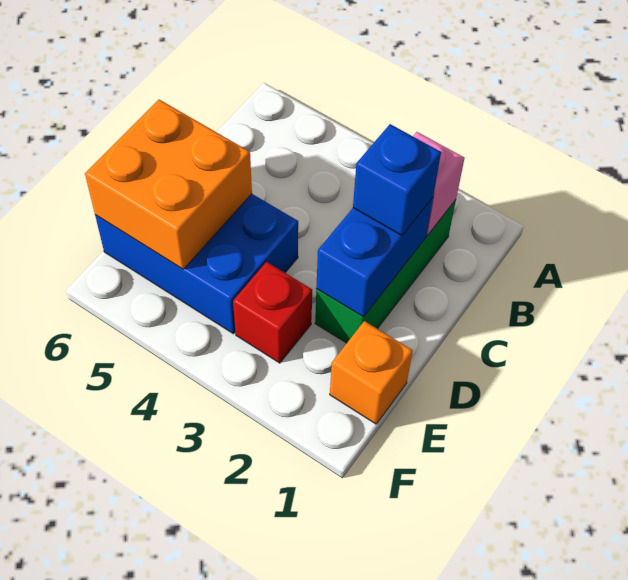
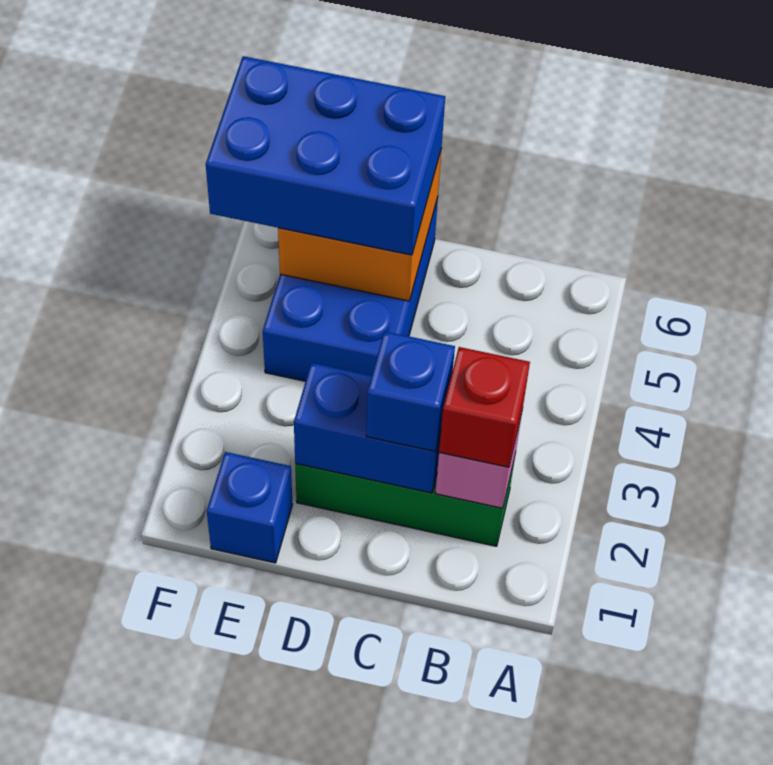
none -> blue 2x3 brick [206,56,445,255]
orange 1x1 brick [330,321,413,424] -> blue 1x1 brick [207,452,292,563]
red 1x1 brick [233,262,312,363] -> red 1x1 brick moved to [439,347,530,467]

